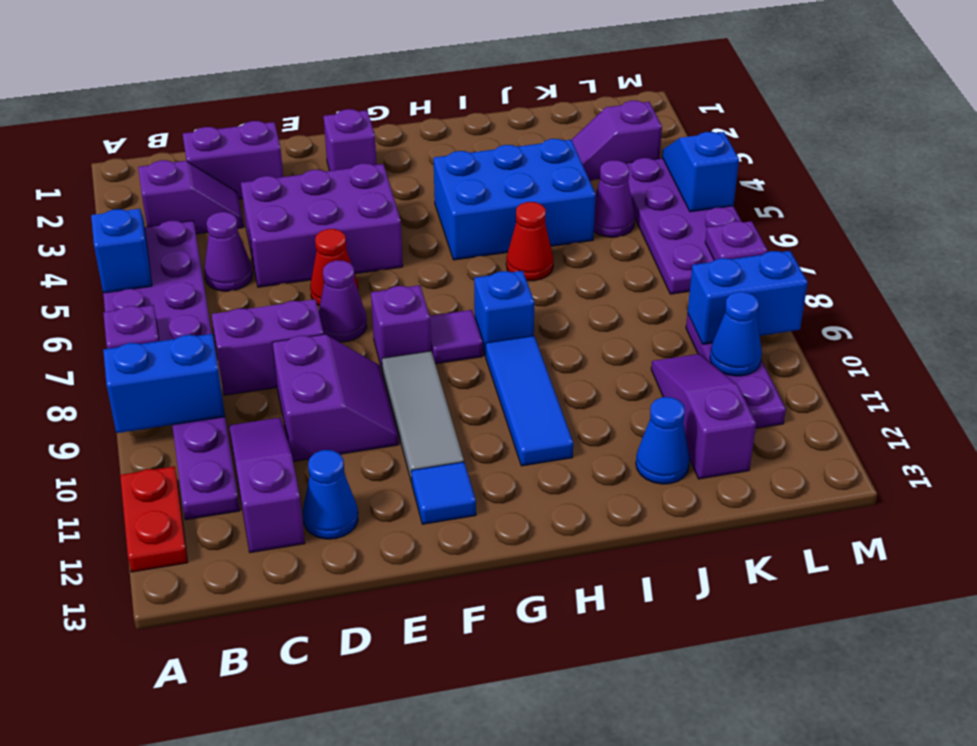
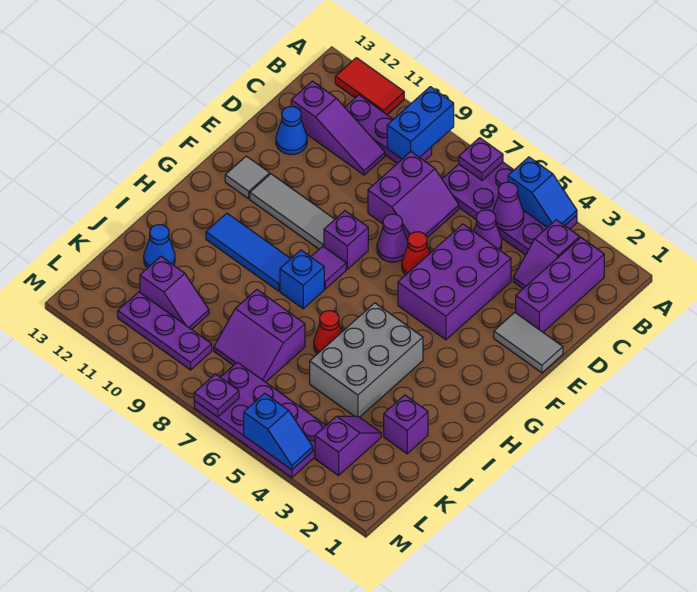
red 1x2 plate [120,466,188,572] -> red 1x2 tile [335,58,404,115]
purple 1x2 brick [183,121,283,199] -> purple 1x3 brick [516,238,604,332]
purple 2x2 slope [272,334,399,461] -> purple 2x2 slope moved to [214,290,305,382]
none -> grey 1x2 tile [494,312,563,373]
purple 1x1 brick [324,109,377,171] -> purple 1x1 brick moved to [384,395,428,454]
blue 1x1 tile [411,462,476,524] -> grey 1x1 tile [225,156,270,199]
blue 2x3 brick [434,139,596,260] -> grey 2x3 brick [310,303,423,417]
purple 1x1 cone [594,160,635,237] -> purple 1x1 cone moved to [493,182,524,230]
purple 1x3 slope [651,354,756,479] -> purple 1x2 slope [140,256,209,329]
blue 1x2 brick [688,251,808,344] -> none
blue 1x1 cone [710,292,762,376] -> none

